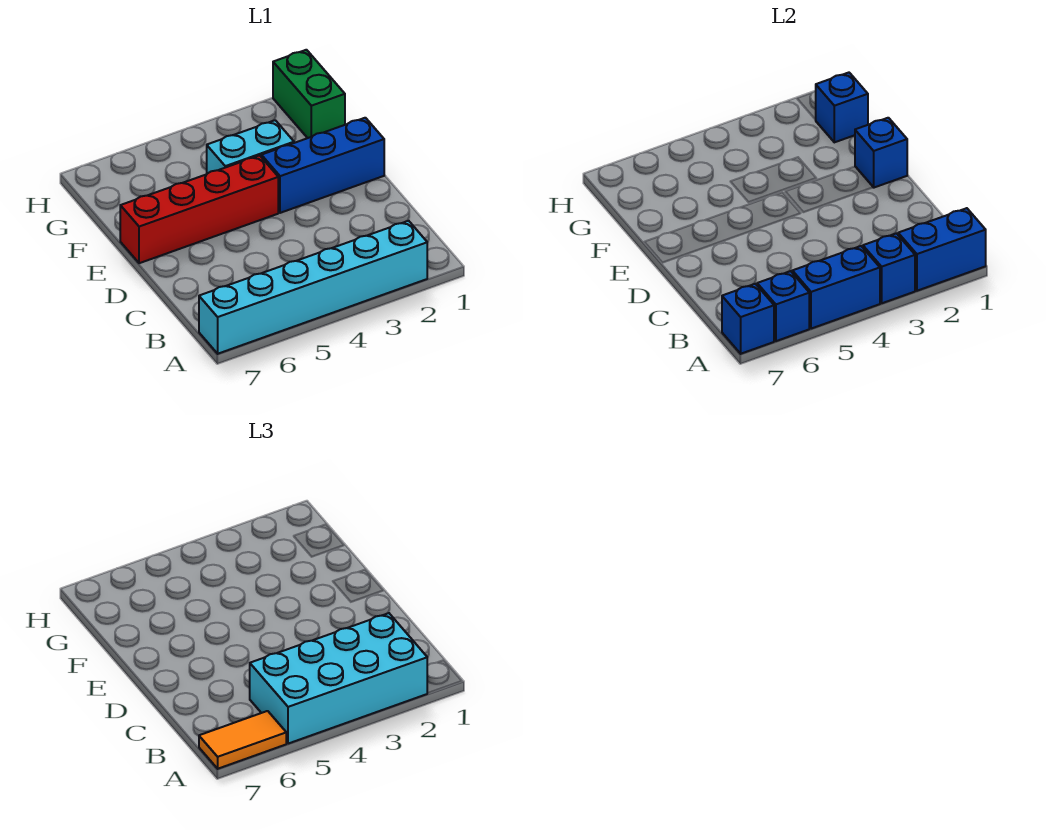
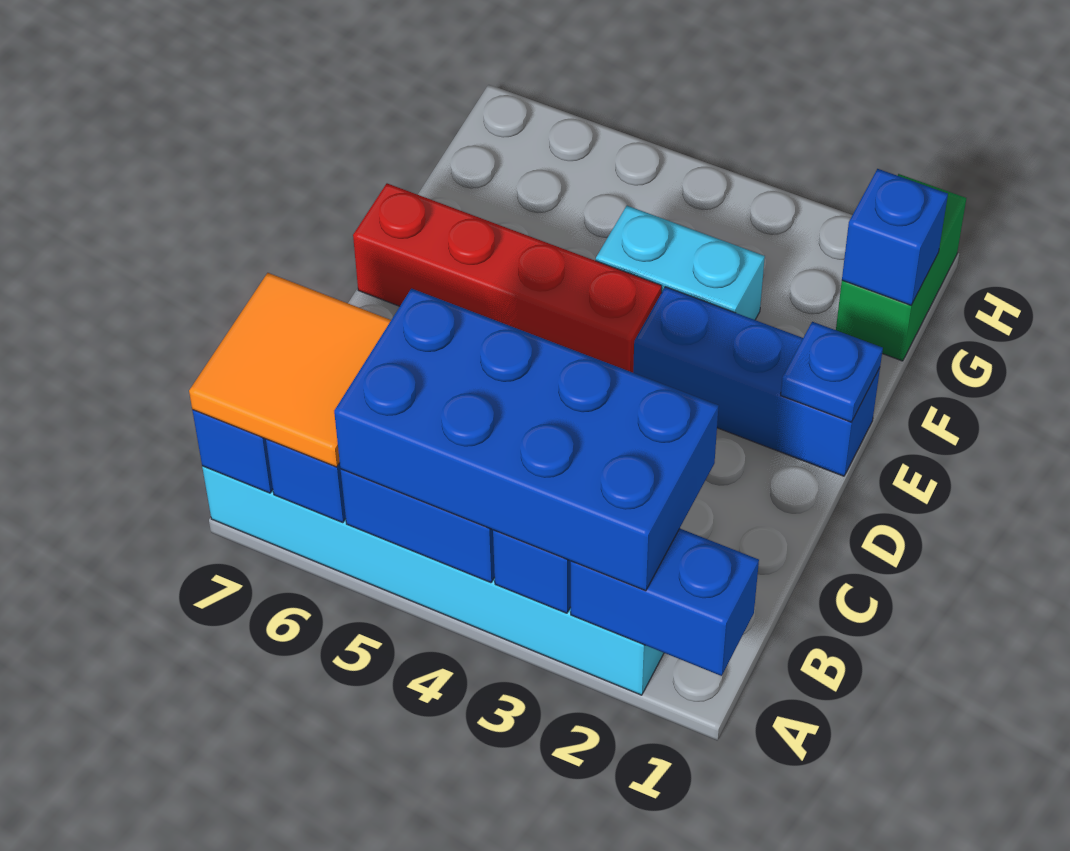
cyan 2x4 brick [250,613,427,744] -> blue 2x4 brick [334,289,719,591]
orange 1x2 tile [199,711,286,769] -> orange 2x2 tile [189,273,391,467]
blue 1x1 brick [855,118,907,188] -> blue 1x1 plate [781,322,883,422]

